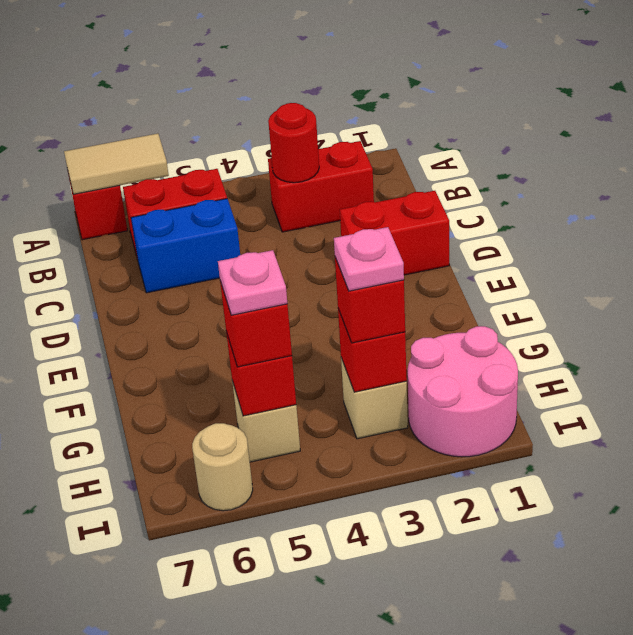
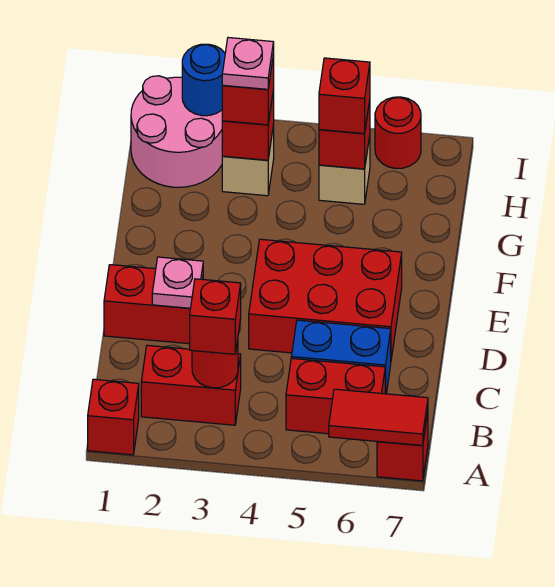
none -> red 1x1 brick [88,379,139,455]
tan 1x2 tile [64,134,169,194] -> red 1x2 tile [329,389,428,445]
none -> red 1x1 brick [190,279,241,354]
none -> red 2x3 brick [249,239,402,359]
pink 1x1 plate [218,250,287,315] -> pink 1x1 plate moved to [152,257,203,308]
none -> blue 1x1 round brick [182,44,225,116]
tan 1x1 round brick [192,423,253,511] -> red 1x1 round brick [375,97,421,168]

